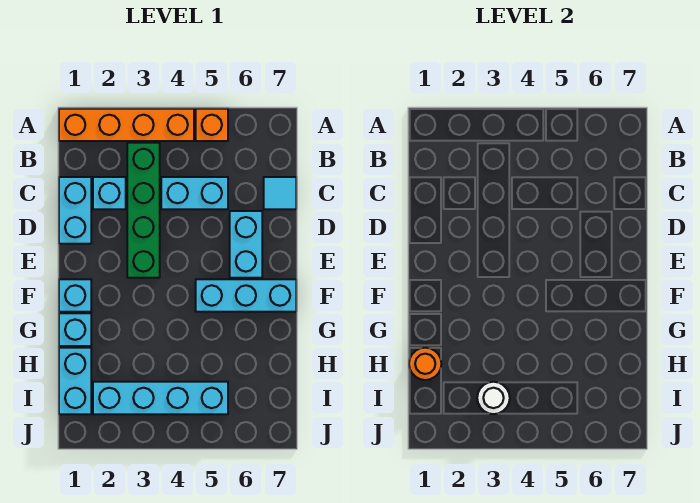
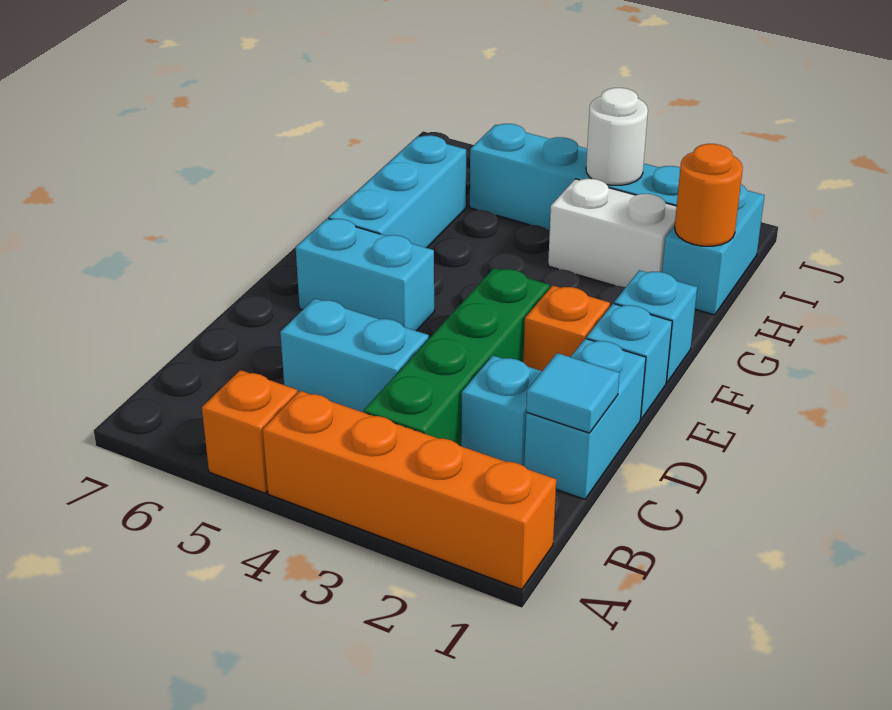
cyan 1x1 tile [264,177,296,209] -> cyan 1x1 tile moved to [526,353,620,433]
cyan 1x2 brick [230,211,262,278] -> cyan 1x2 brick turned to [296,218,434,331]
none -> orange 1x1 brick [523,285,610,371]
cyan 1x3 brick [196,279,296,312] -> cyan 1x3 brick turned to [329,135,466,248]
cyan 1x1 brick [59,313,91,346] -> cyan 1x1 brick moved to [587,304,672,419]
none -> white 1x2 brick [548,179,677,287]

